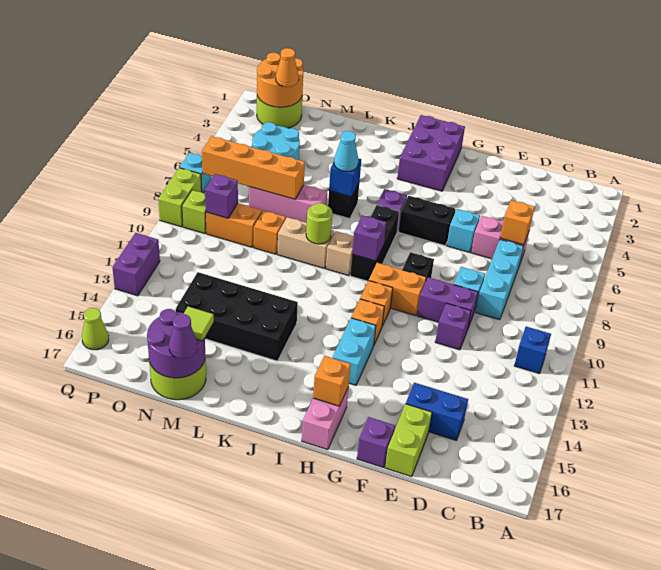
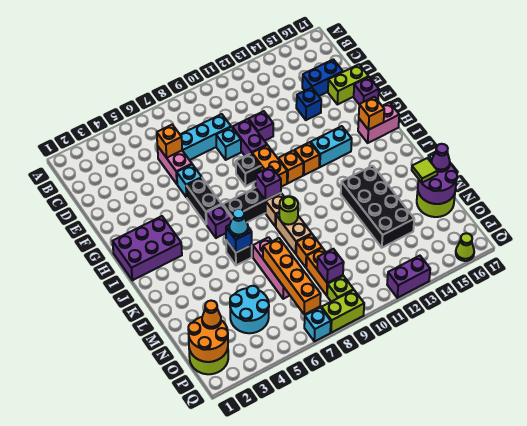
blue 1x1 brick [514,327,551,374] -> blue 1x1 brick moved to [296,88,321,120]
blue 1x2 brick [406,383,468,441] -> blue 1x2 brick turned to [302,59,343,96]

